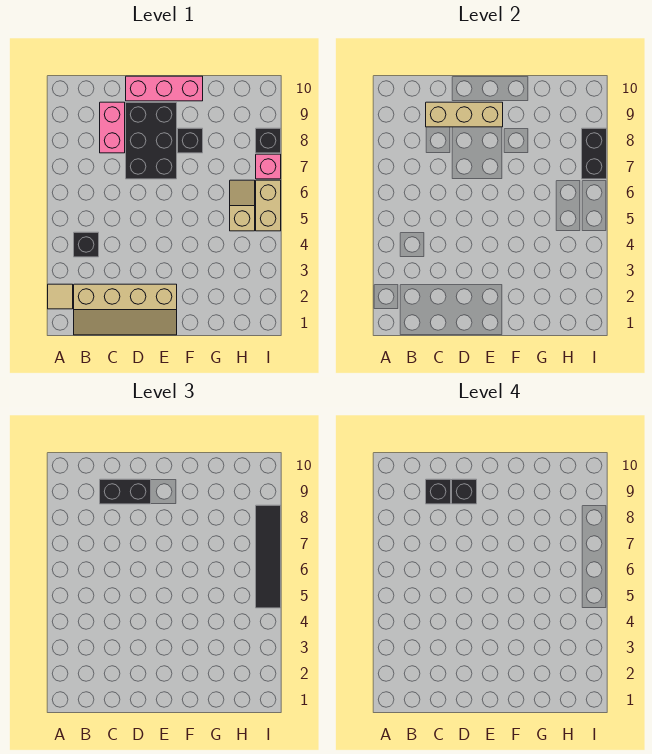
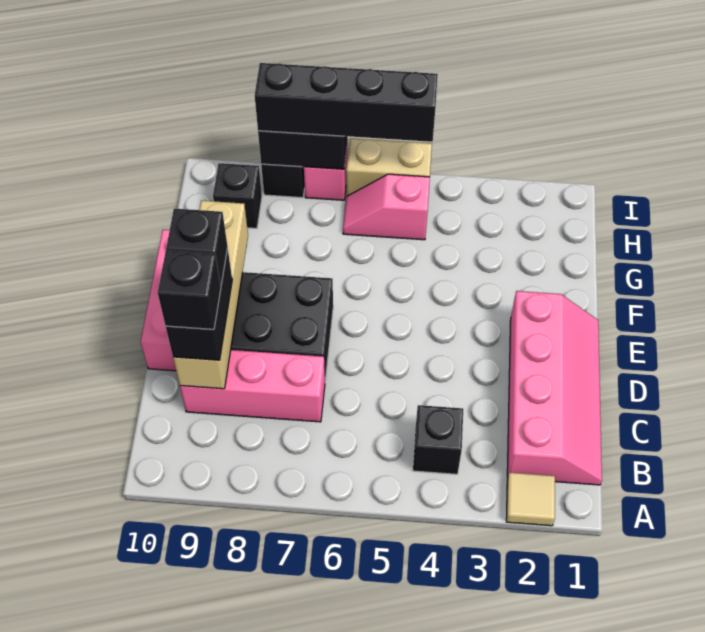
tan 2x4 slope [74,284,177,335] -> pink 2x4 slope [507,291,602,485]
pink 1x2 brick [100,102,125,153] -> pink 1x3 brick [180,350,325,422]
tan 1x3 brick [426,102,503,127] -> tan 1x4 brick [173,201,248,389]
black 1x1 brick [178,128,203,153] -> black 1x1 brick moved to [213,163,262,228]
tan 1x2 slope [230,180,255,231] -> pink 1x2 slope [343,174,430,240]
black 1x4 tile [256,505,281,608] -> black 1x4 brick [255,63,438,142]

